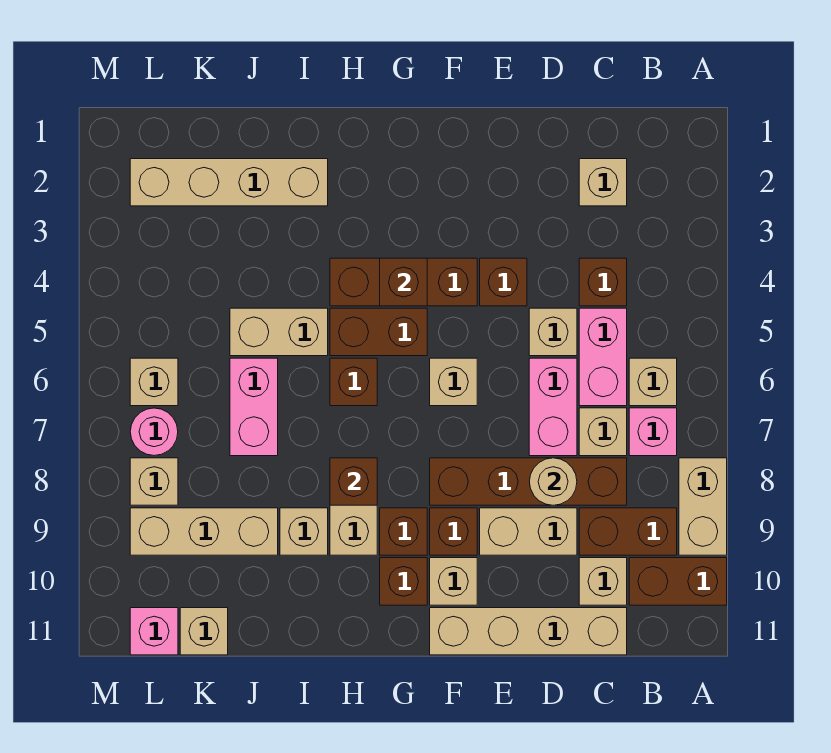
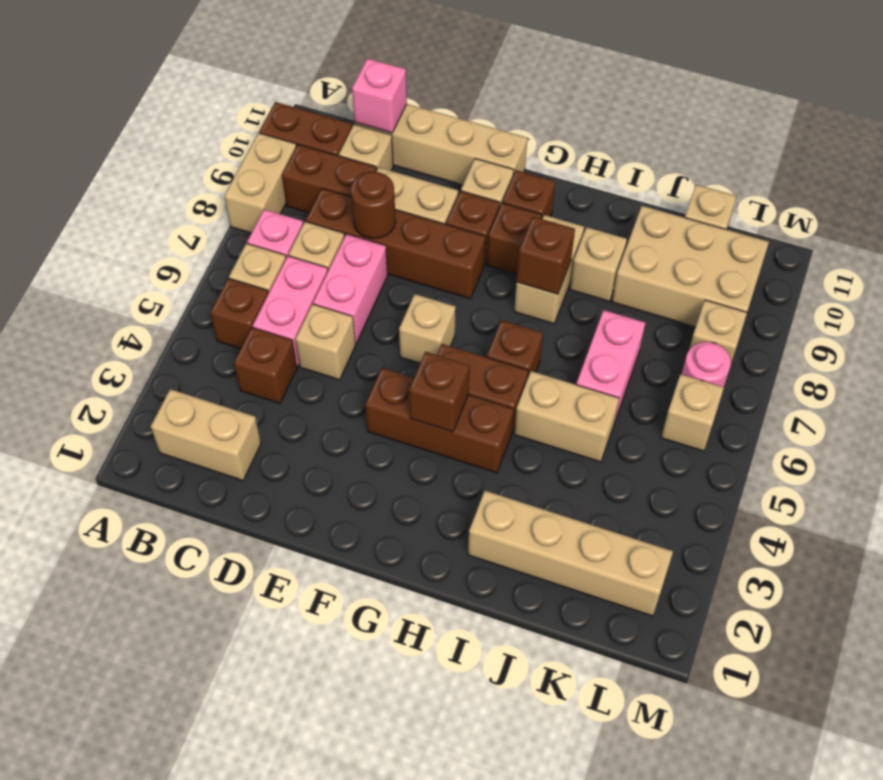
tan 1x1 brick [579,159,627,206] -> tan 1x2 brick [151,389,261,480]
tan 1x1 round brick [529,458,577,505] -> brown 1x1 round brick [351,172,396,239]
brown 1x1 brick [480,258,527,306] -> brown 1x1 brick moved to [210,278,268,349]
tan 1x3 brick [130,508,278,555] -> tan 2x3 brick [612,206,769,327]
pink 1x1 brick [130,608,178,655] -> pink 1x1 brick moved to [352,58,407,133]

